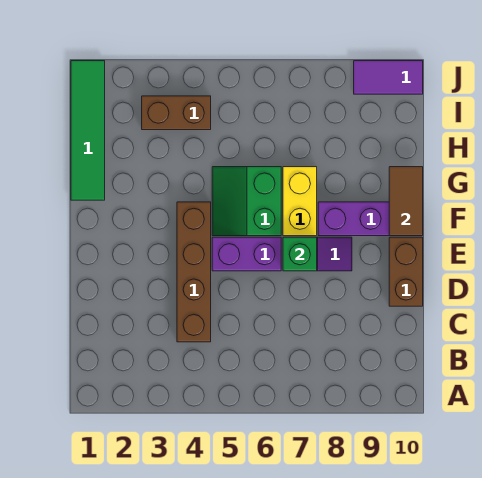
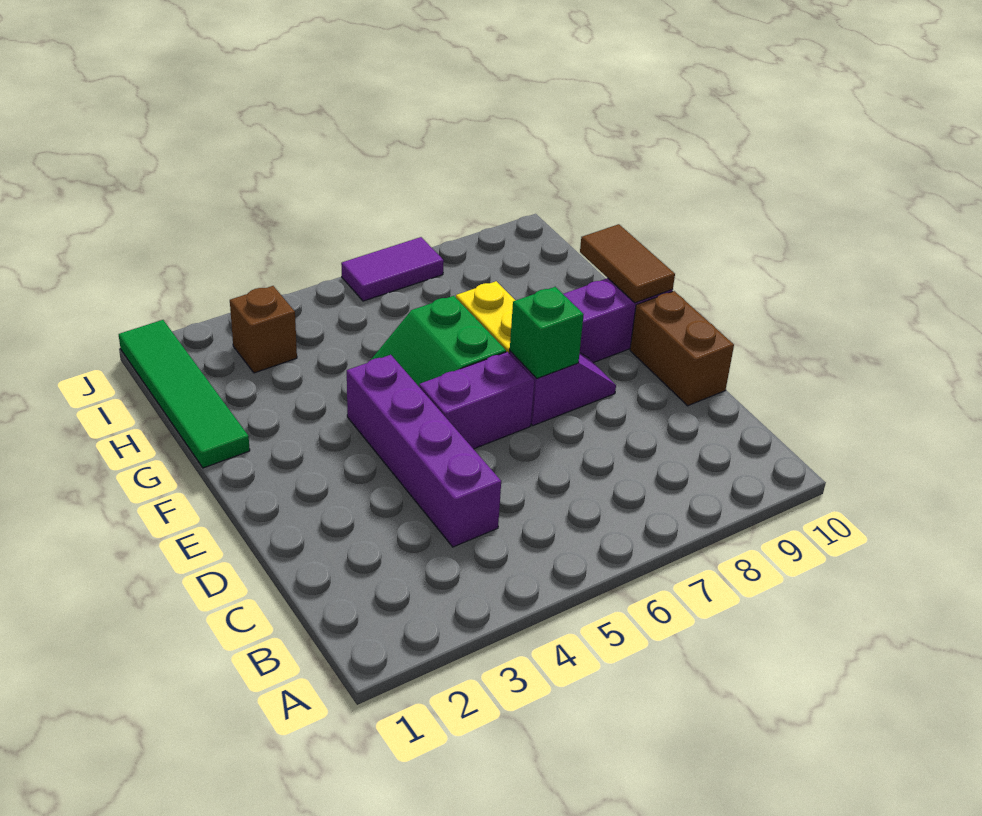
brown 1x4 brick [177,202,211,342] -> purple 1x4 brick [347,355,501,547]
brown 1x2 brick [142,96,211,130] -> brown 1x1 brick [230,286,297,373]
purple 1x2 tile [354,61,423,94] -> purple 1x2 tile moved to [341,237,444,301]

